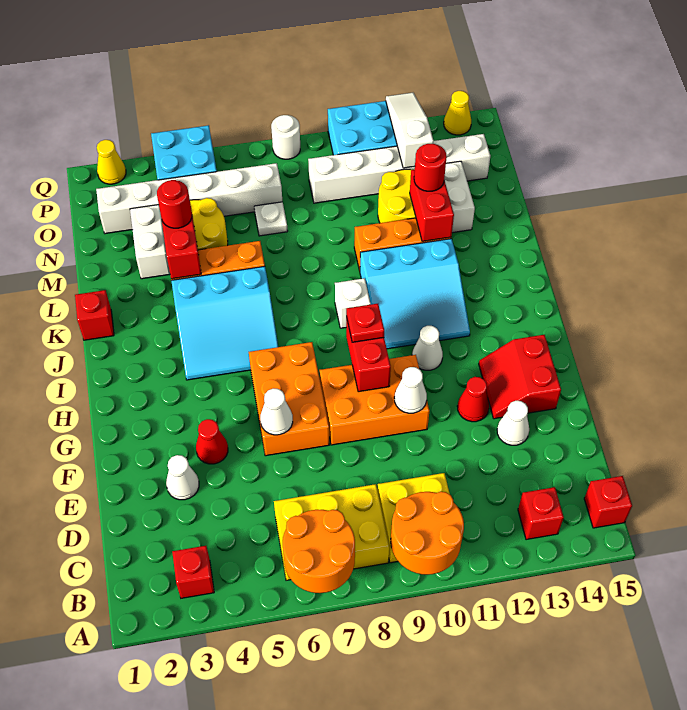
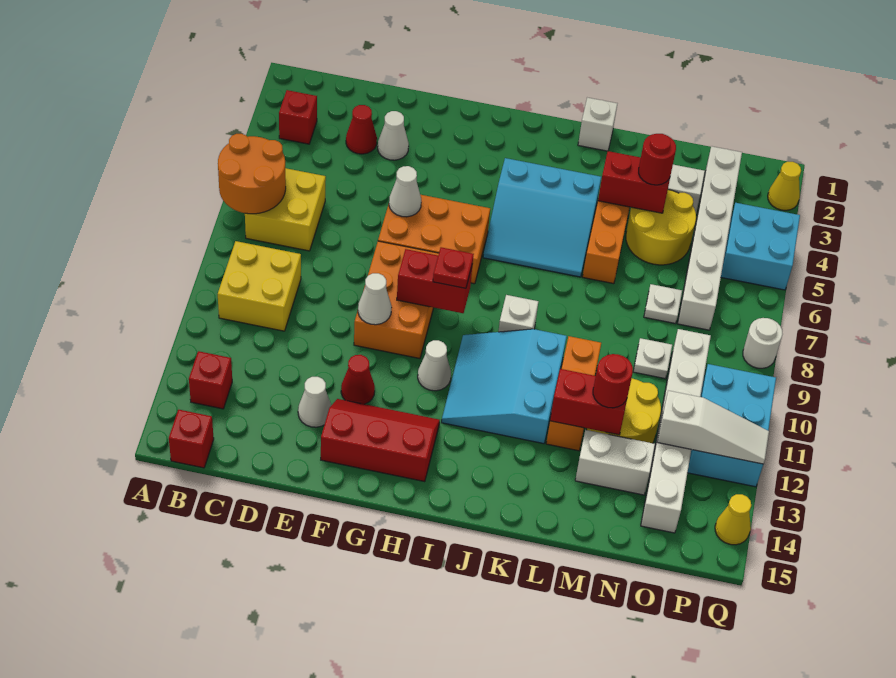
orange 2x2 round brick [391,492,464,575] -> none
yellow 2x3 brick [274,484,389,580] -> yellow 2x2 brick [245,168,326,251]
red 1x1 cone [196,419,228,464] -> red 1x1 cone moved to [346,105,377,154]
red 2x2 slope [479,335,561,419] -> red 2x3 slope [321,399,440,482]
cyan 3x3 slope [171,266,278,380] -> cyan 3x3 slope turned to [483,158,601,277]
red 1x1 brick [75,290,114,340] -> white 1x1 brick [578,98,617,151]
none -> white 1x1 plate [633,338,672,379]

